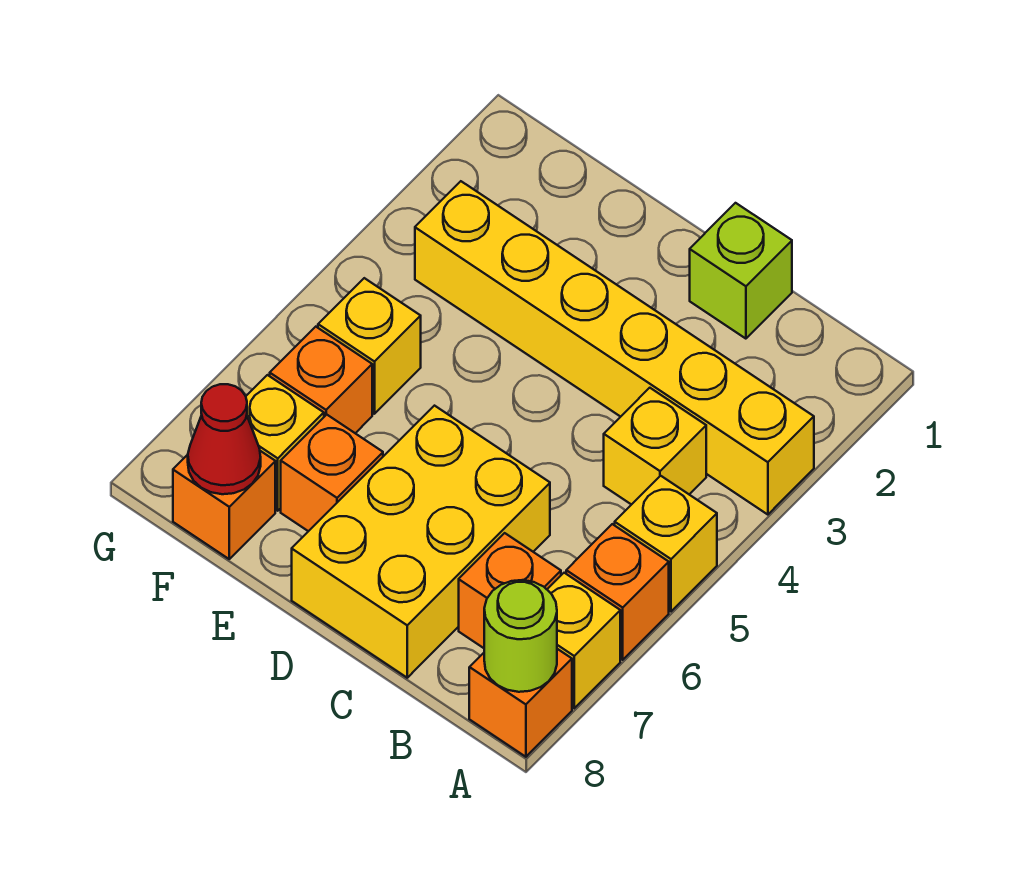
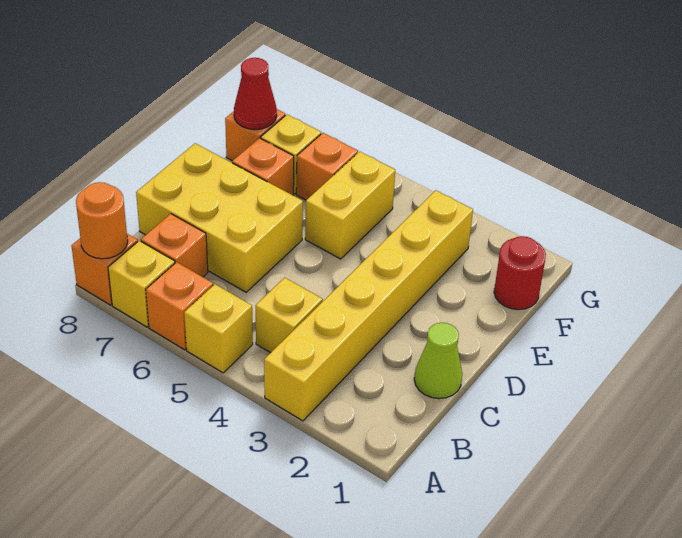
lime 1x1 round brick [484,580,557,692] -> orange 1x1 round brick [76,182,128,259]
lime 1x1 brick [690,203,792,339] -> lime 1x1 cone [414,323,462,399]
none -> red 1x1 round brick [494,236,546,310]
yellow 1x1 brick [318,278,421,414] -> yellow 1x2 brick [305,152,395,259]

